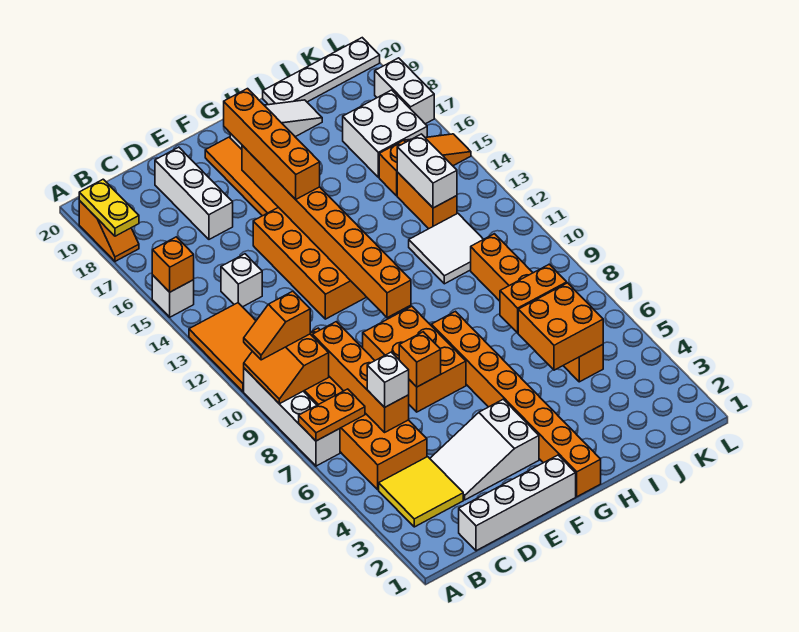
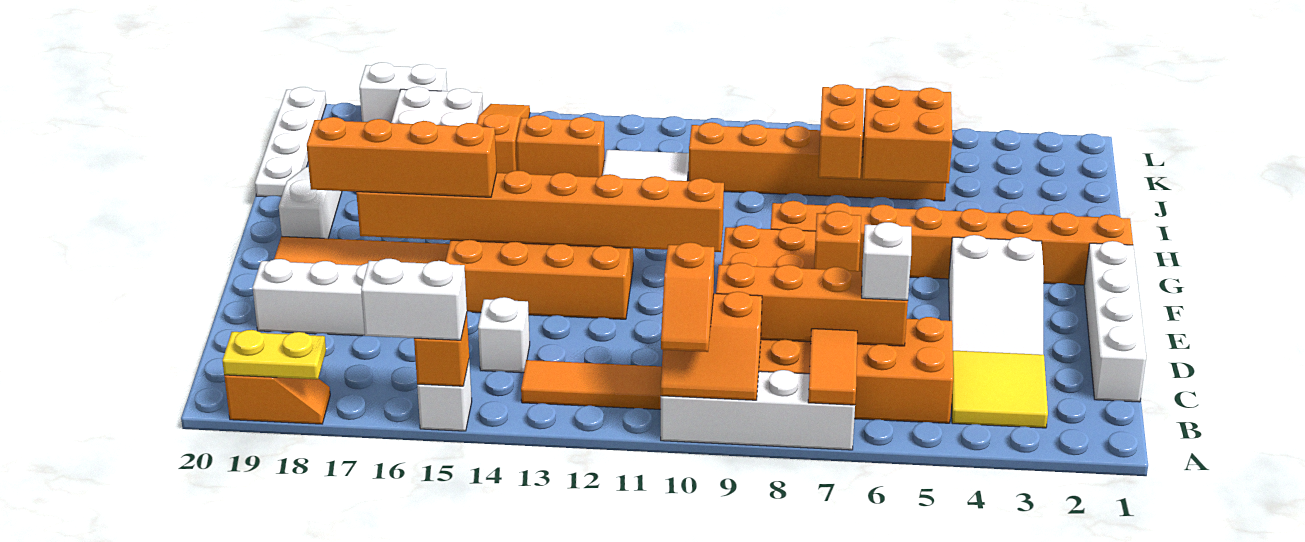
orange 1x2 plate [299,389,365,441] -> orange 1x2 tile [808,329,857,405]
orange 2x3 tile [189,303,256,392] -> orange 1x3 tile [521,360,662,409]
white 1x2 brick [397,134,457,208] -> white 1x2 brick moved to [361,259,467,340]

